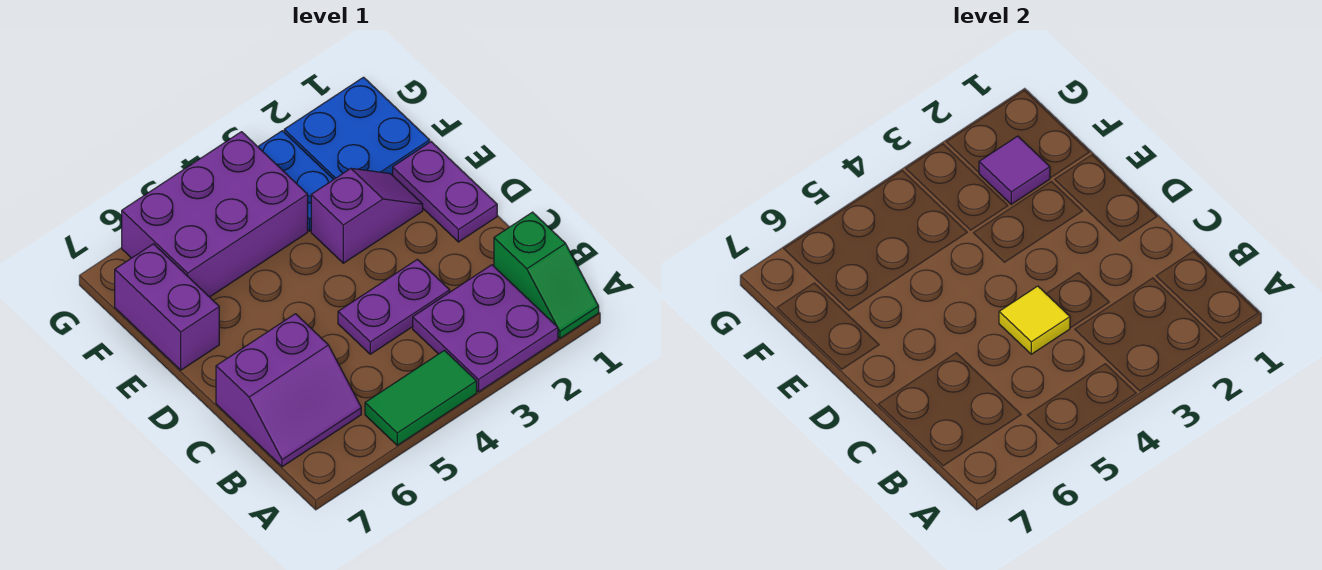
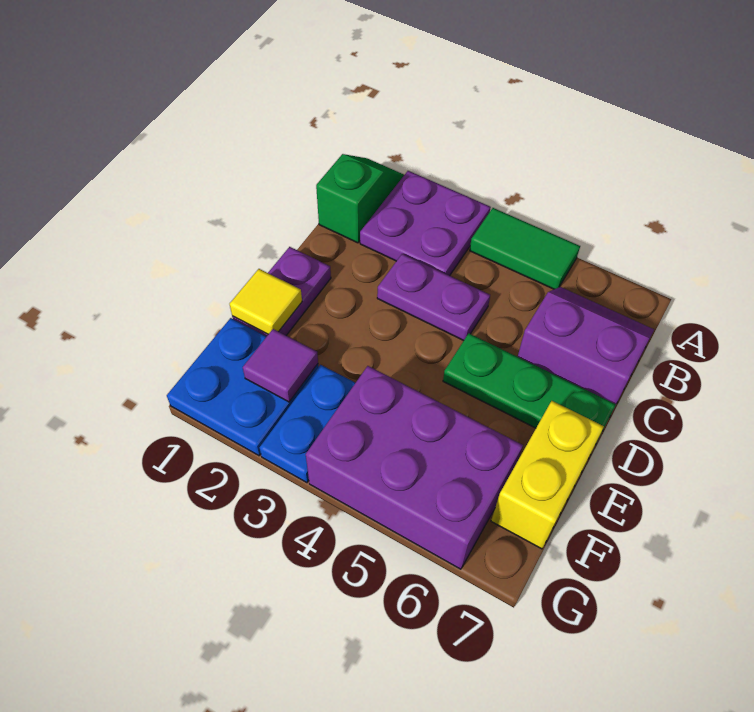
yellow 1x1 tile [999,286,1070,354] -> yellow 1x1 tile moved to [230,269,302,334]
none -> green 1x3 plate [443,334,616,443]
purple 1x2 slope [311,168,423,263] -> none
purple 1x2 brick [115,244,219,370] -> yellow 1x2 brick [491,401,604,549]

